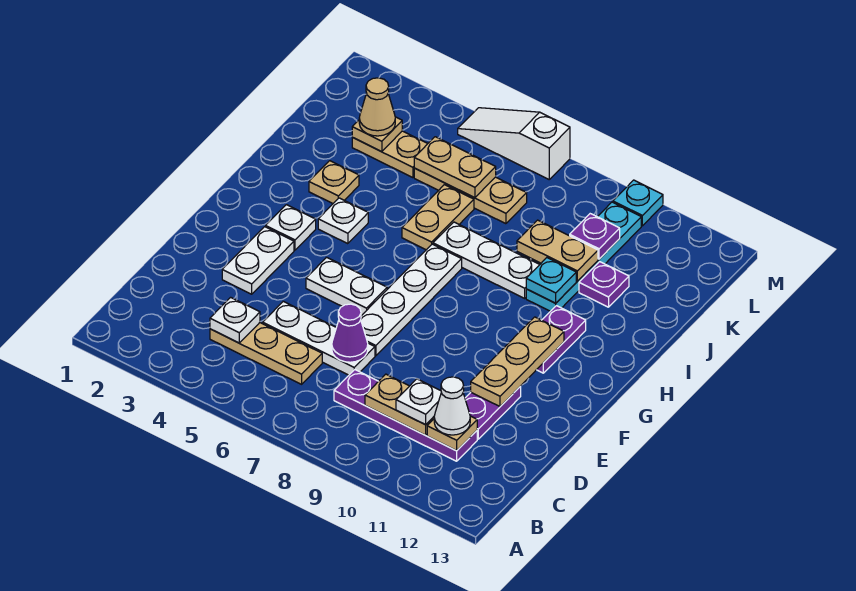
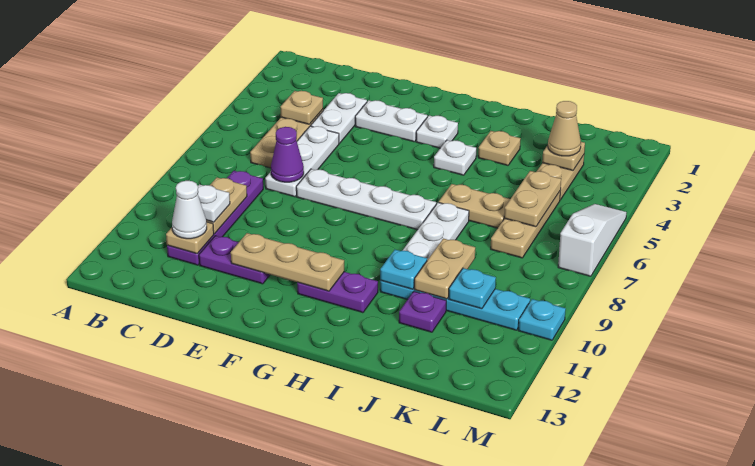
white 1x1 plate [210,297,260,343] -> tan 1x1 plate [281,91,323,124]
white 1x2 plate [306,257,387,316] -> white 1x2 plate moved to [311,93,367,143]
purple 1x1 plate [570,214,620,259] -> cyan 1x1 plate [449,268,496,309]

